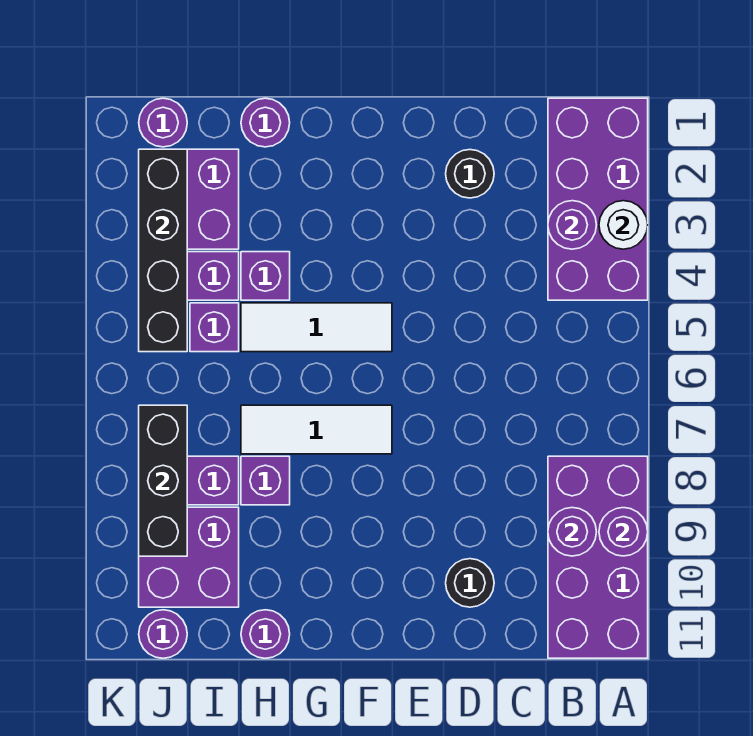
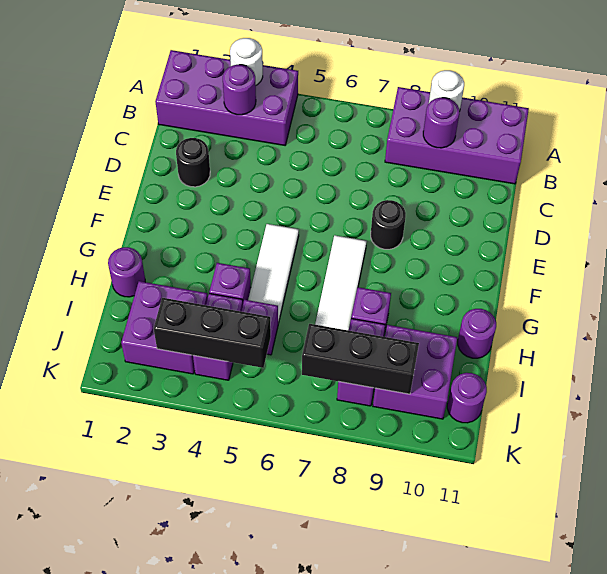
purple 1x1 round brick [599,508,648,556] -> white 1x1 round brick [429,70,464,111]
black 1x1 round brick [446,559,494,607] -> black 1x1 round brick moved to [371,200,406,249]
purple 1x1 round brick [139,98,187,147] -> none
black 1x4 brick [139,149,187,352] -> black 1x3 brick [154,298,271,368]

